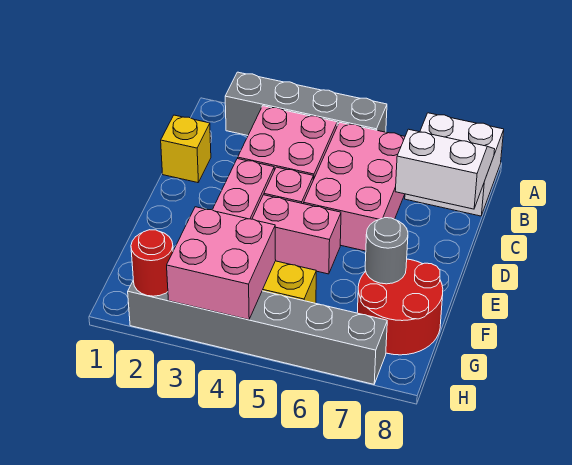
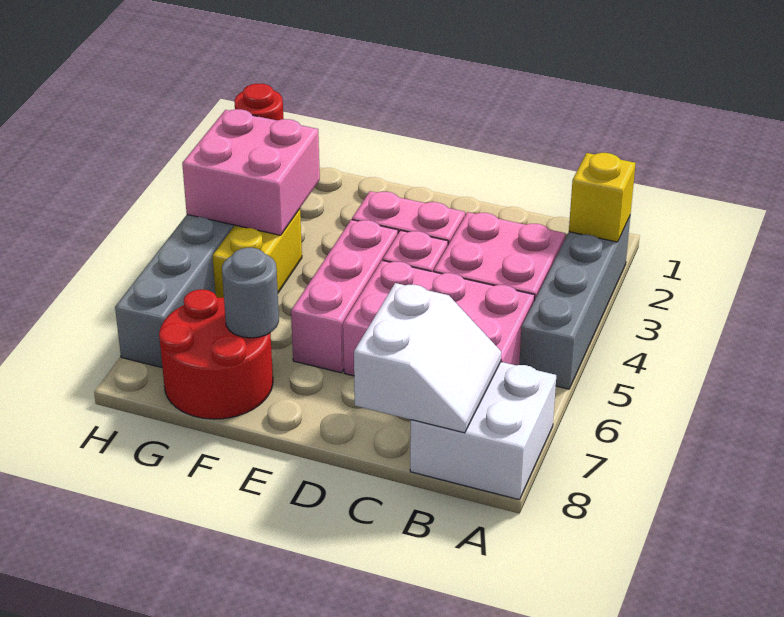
yellow 1x1 brick [161,115,211,183] -> yellow 1x1 brick moved to [569,153,636,242]
pink 1x2 brick [252,195,341,274] -> pink 1x3 brick [291,220,398,373]

